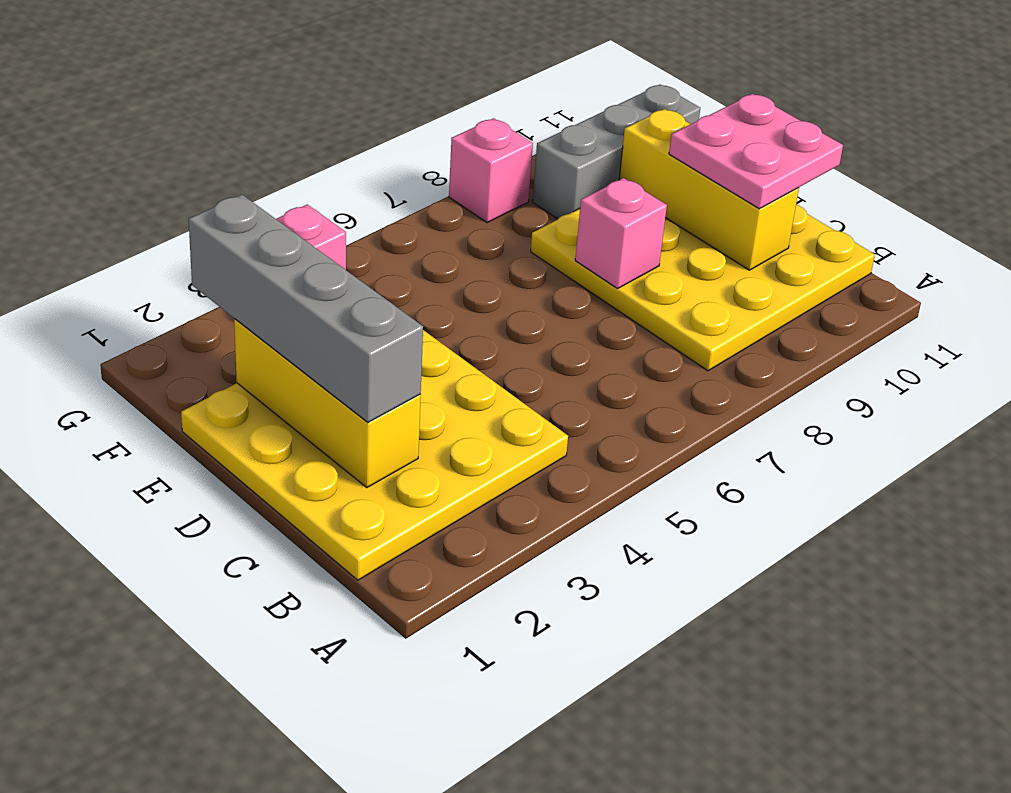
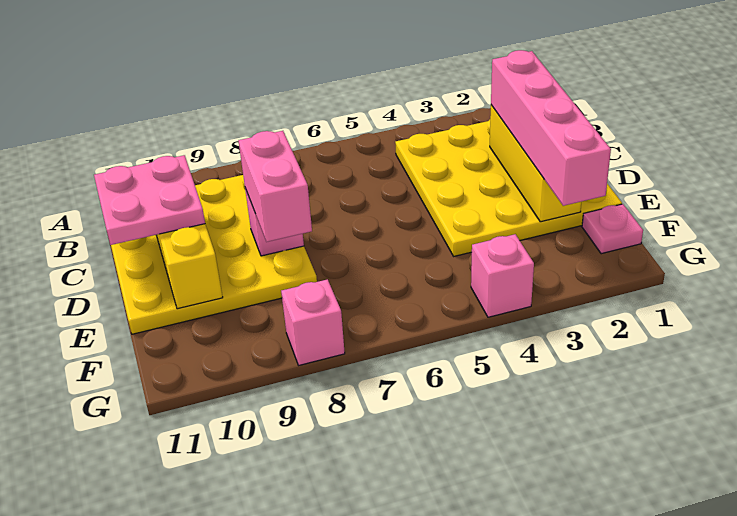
grey 1x4 brick [189,195,423,422] -> pink 1x4 brick [491,50,611,206]
none -> pink 1x2 brick [238,131,312,242]
none -> pink 1x1 plate [582,204,643,254]
grey 1x3 brick [533,85,700,219] -> none

